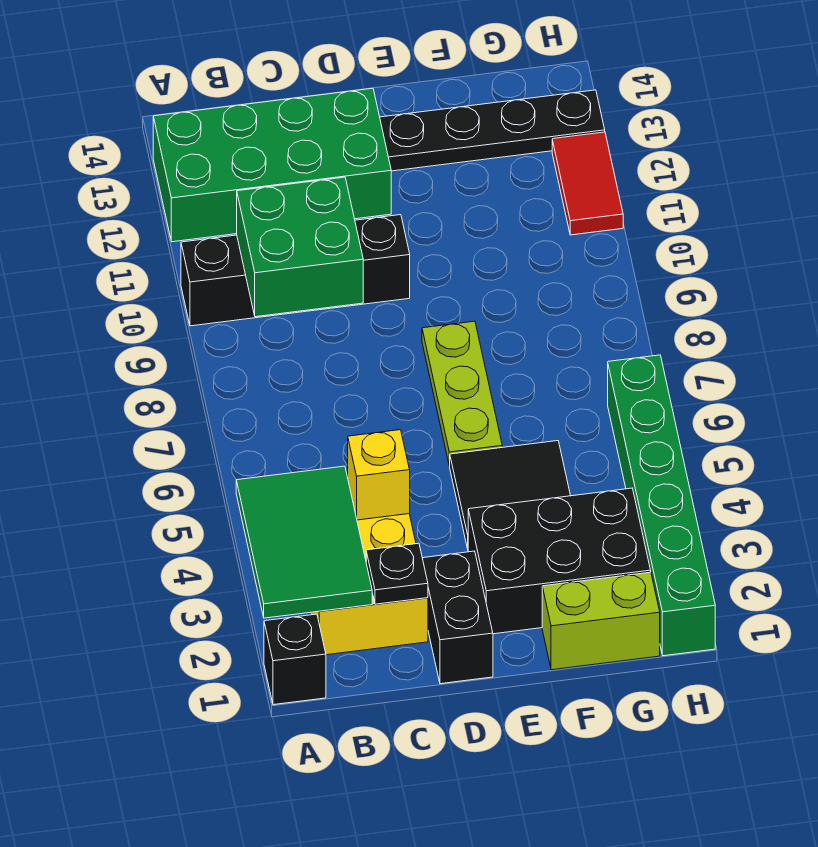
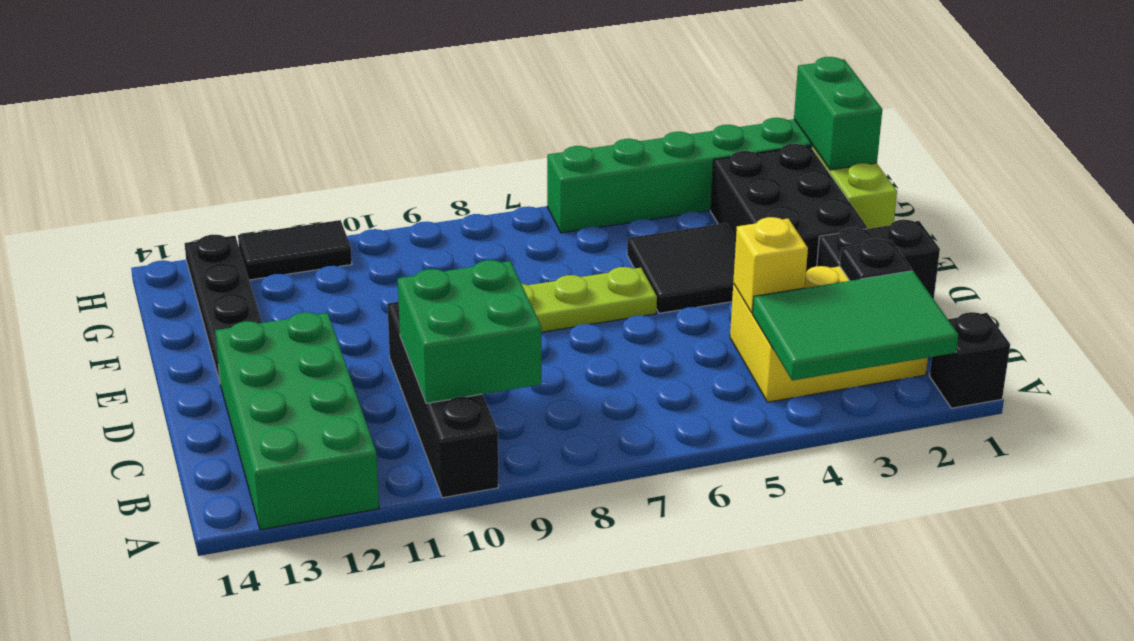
none -> green 1x2 brick [794,57,882,170]
red 1x2 tile [552,132,623,235] -> black 1x2 tile [238,220,352,280]

